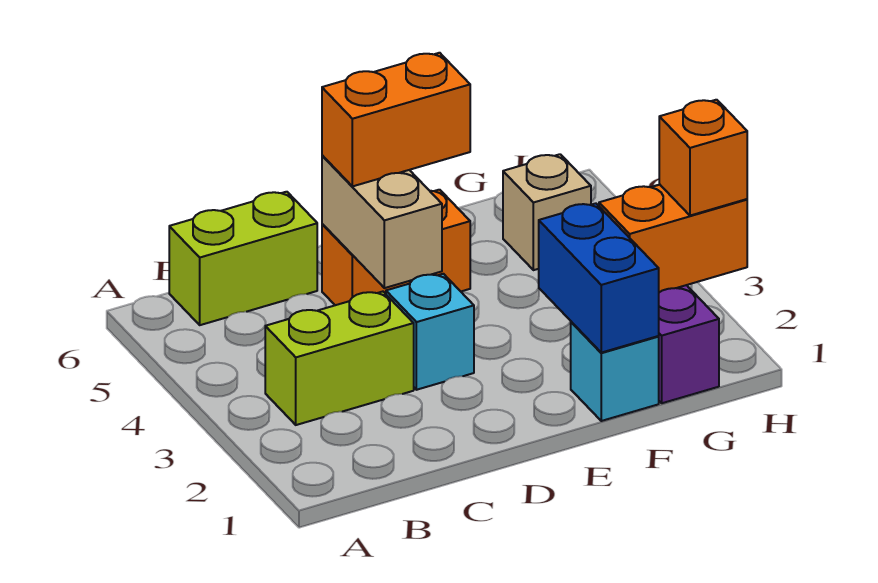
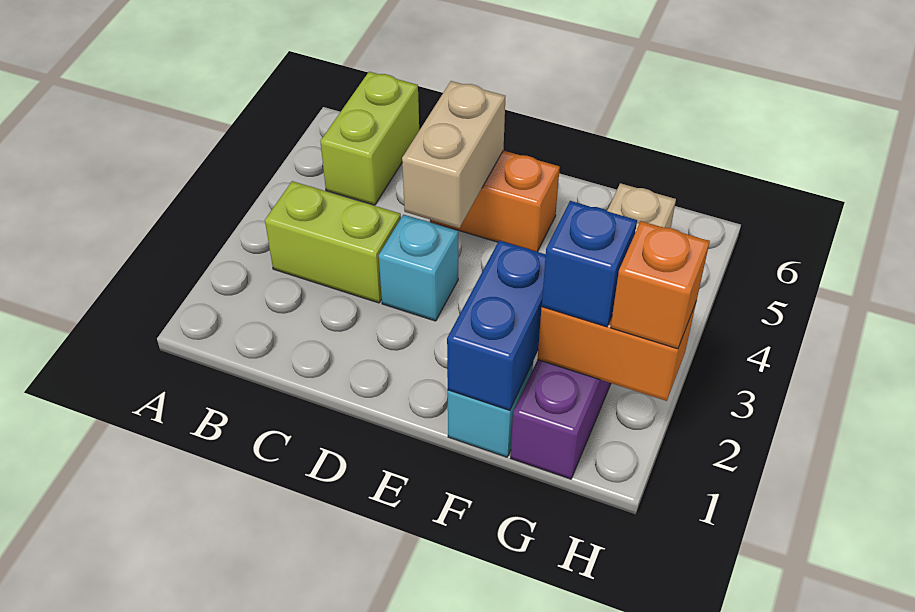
lime 1x2 brick [169,192,317,325] -> lime 1x2 brick turned to [320,72,419,205]
orange 1x2 brick [322,53,470,186] -> none
none -> blue 1x1 brick [542,201,637,327]

